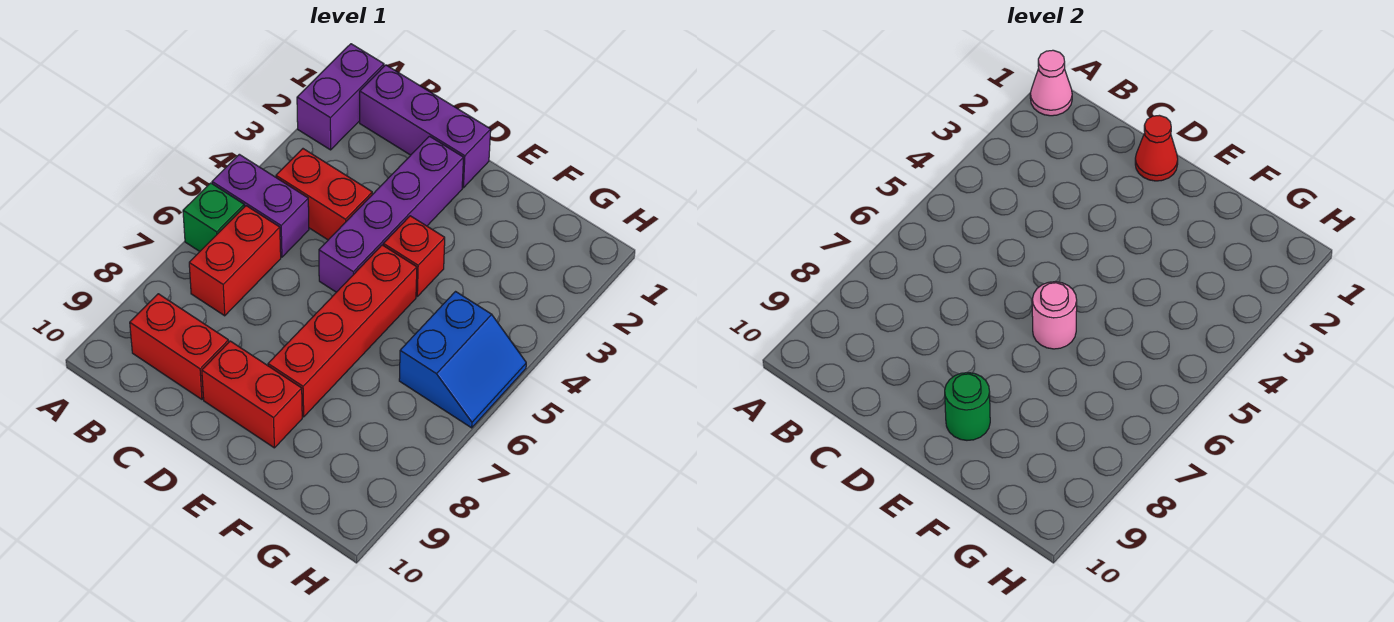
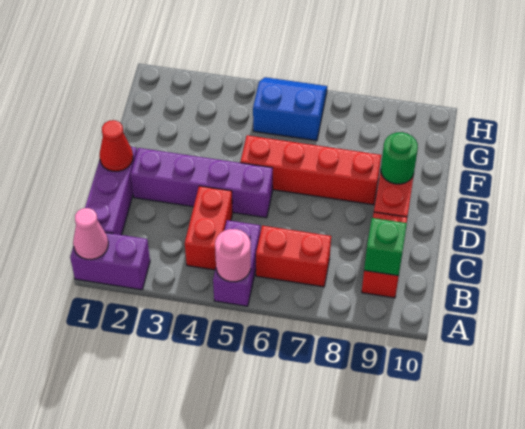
green 1x1 brick [183,183,244,251] -> green 1x1 brick moved to [364,218,407,276]
red 1x1 brick [383,216,445,296] -> none
pink 1x1 round brick [1032,282,1077,349] -> pink 1x1 round brick moved to [215,229,251,282]

